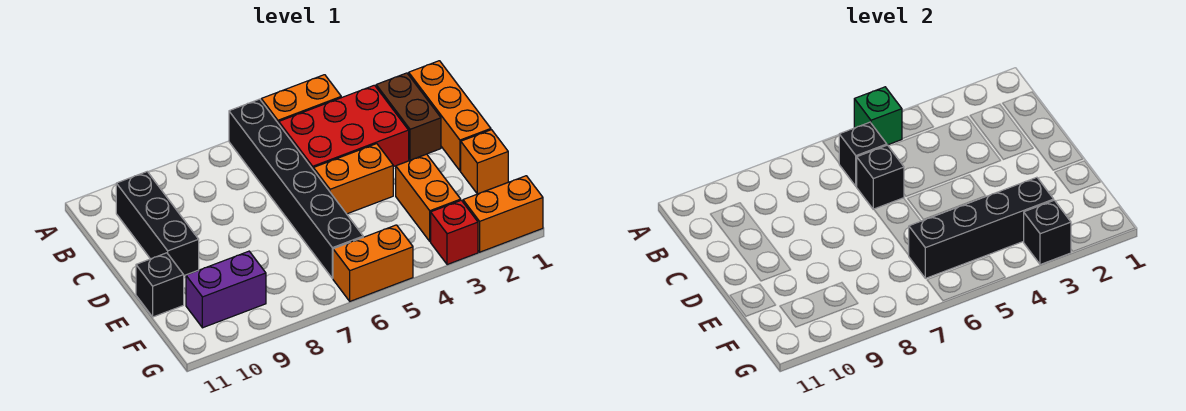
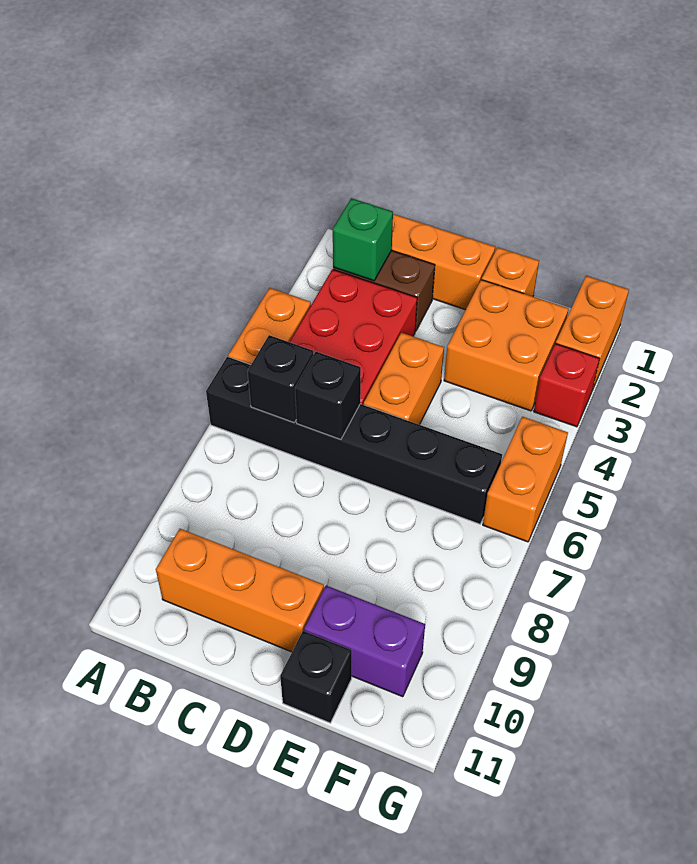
green 1x1 brick [854,87,902,145] -> green 1x1 brick moved to [333,198,393,281]
black 1x3 brick [116,172,199,276] -> orange 1x3 brick [156,529,324,652]
orange 1x2 brick [396,154,461,241] -> orange 2x2 brick [444,280,569,411]
black 1x4 brick [909,177,1054,278] -> none
purple 1x2 brick [186,251,266,328] -> purple 1x2 brick turned to [304,586,425,697]
black 1x1 brick [1024,200,1071,265] -> none

